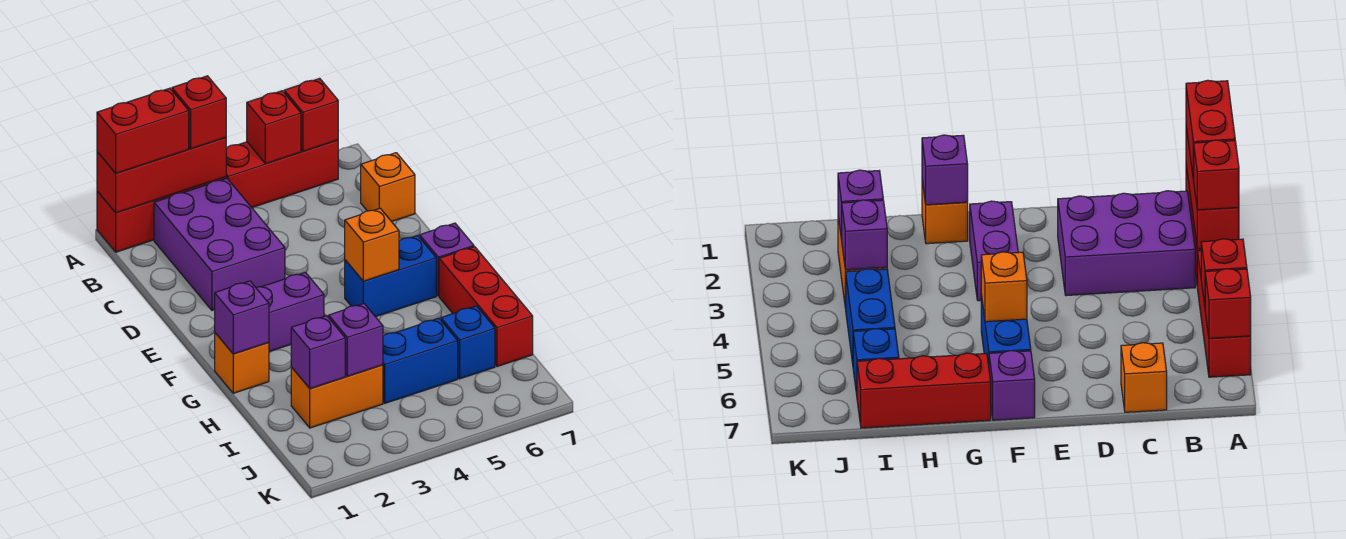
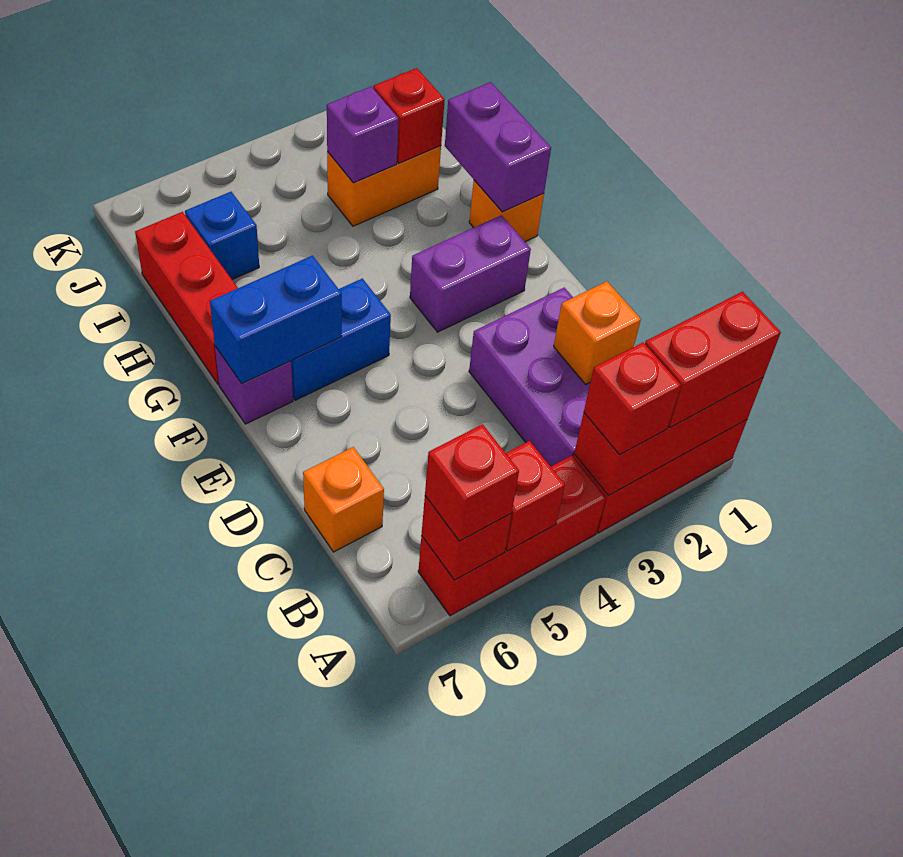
none -> red 1x1 brick [425,424,519,541]
orange 1x1 brick [345,208,399,281] -> orange 1x1 brick moved to [554,281,641,384]
purple 1x1 brick [215,281,269,354] -> purple 1x2 brick [445,82,551,212]
purple 1x1 brick [291,316,345,389] -> red 1x1 brick [373,68,445,163]
blue 1x2 brick [383,318,458,403] -> blue 1x2 brick moved to [210,256,342,384]

